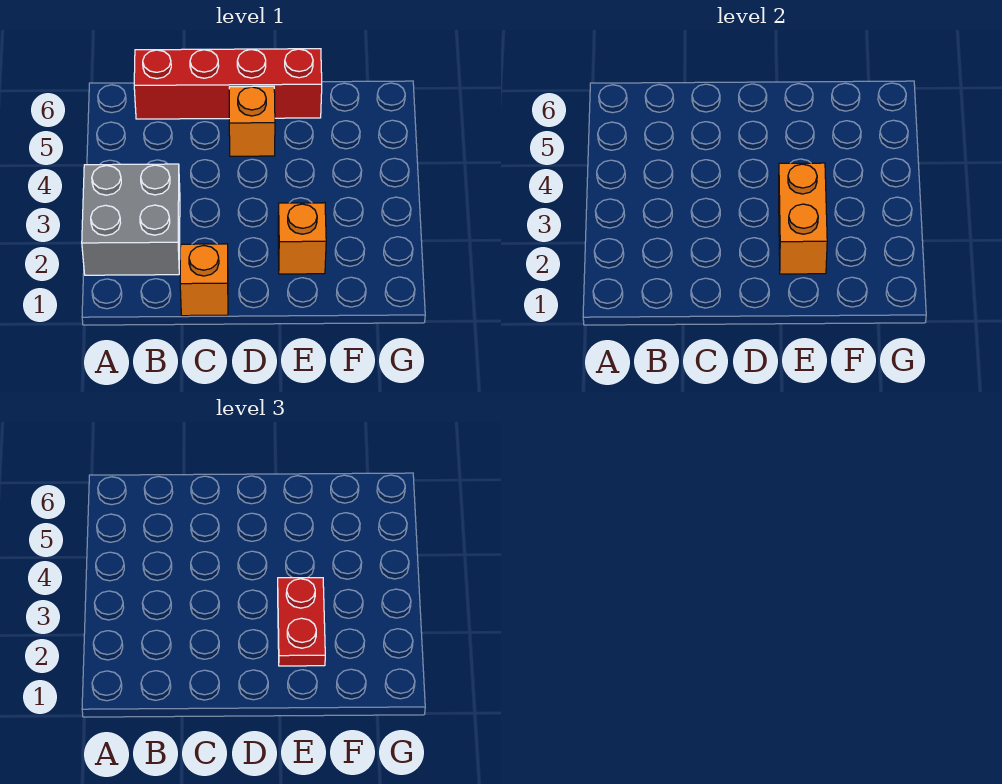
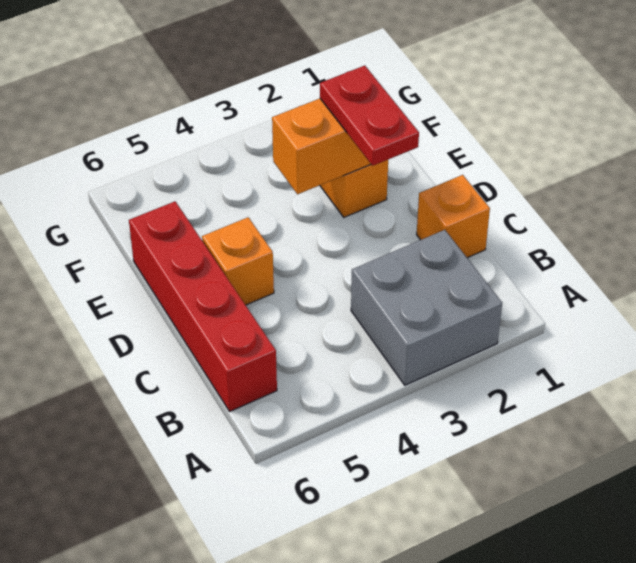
red 1x2 plate [278,578,325,666] -> red 1x2 plate turned to [320,66,419,166]

